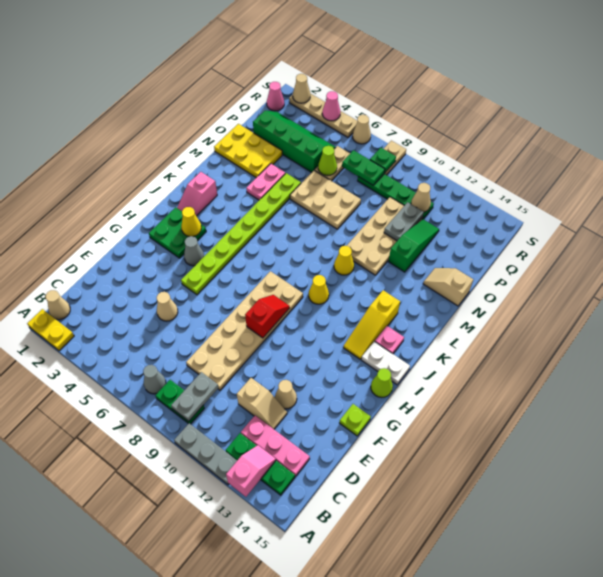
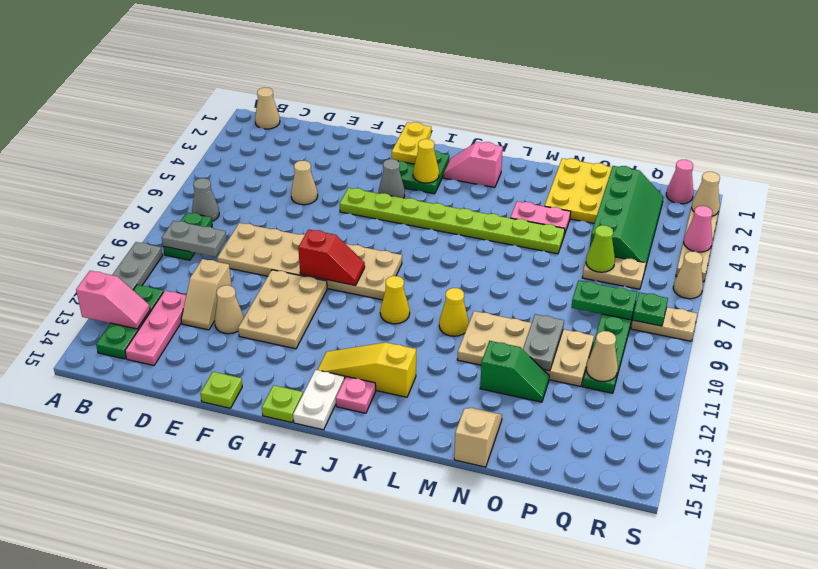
yellow 1x2 plate [27,309,74,351] -> yellow 1x2 plate moved to [392,122,431,164]
lime 1x1 cone [371,368,393,398] -> lime 1x1 plate [262,385,303,423]
tan 2x3 plate [290,170,361,229] -> tan 2x3 plate moved to [238,270,327,349]
green 1x3 slope [388,219,439,272] -> green 1x2 slope [480,341,549,402]
grey 1x2 plate [384,202,424,241] -> grey 1x2 plate turned to [523,314,564,371]
green 1x2 plate [342,150,385,185] -> green 1x2 plate turned to [571,281,637,320]

